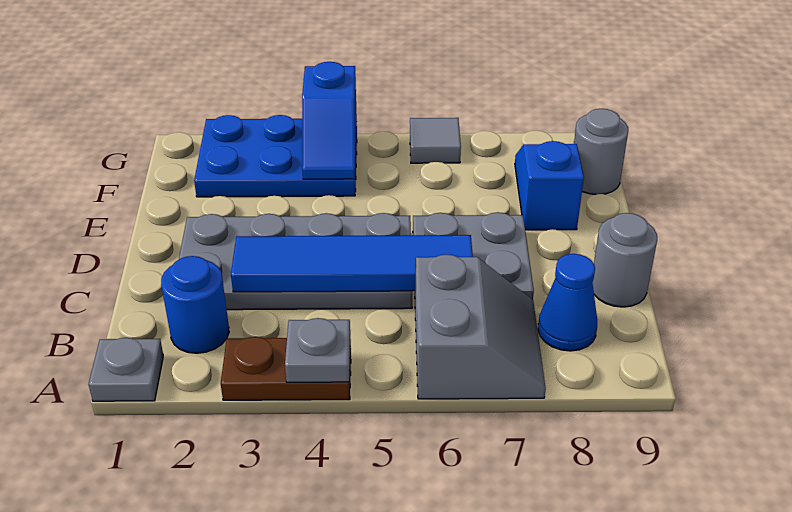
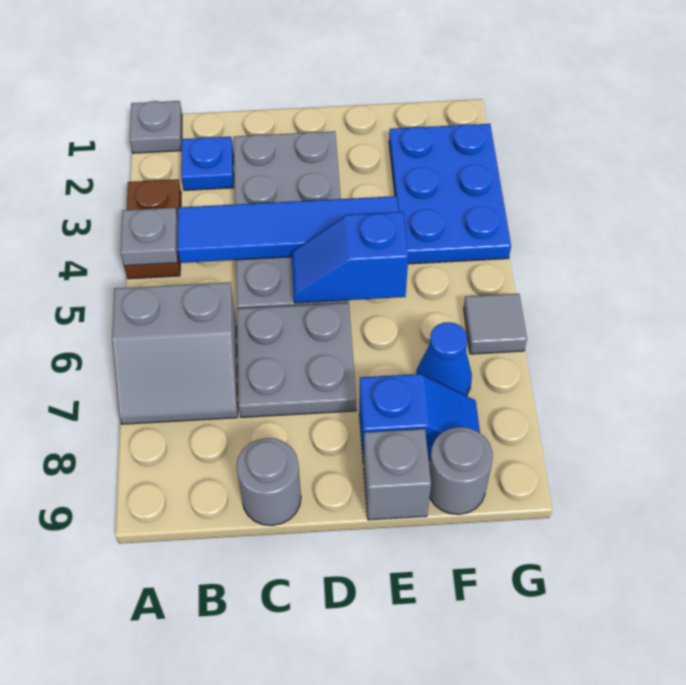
blue 1x1 round brick [161,256,229,353] -> blue 1x1 plate [181,137,234,190]
blue 1x1 cone [538,254,597,351] -> blue 1x1 cone moved to [416,322,472,396]
blue 1x4 tile [231,235,473,292] -> blue 1x4 tile turned to [178,196,398,263]
none -> grey 1x1 brick [364,429,431,520]
blue 1x2 slope [302,62,357,179] -> blue 1x2 slope moved to [292,212,408,303]

